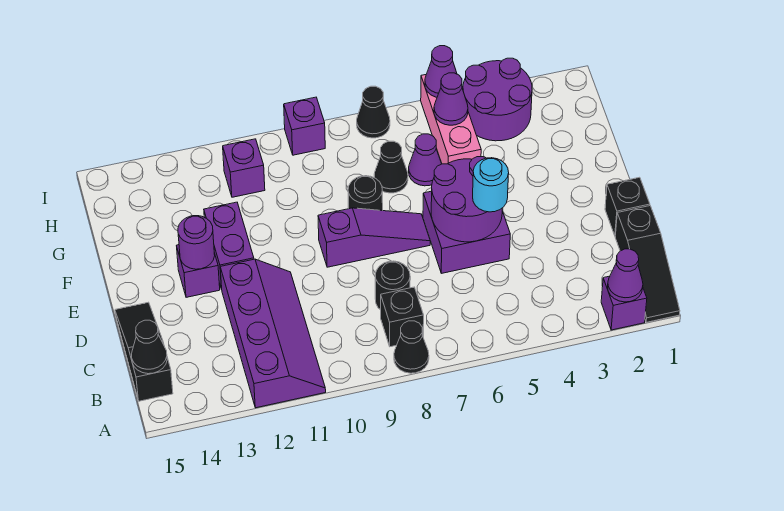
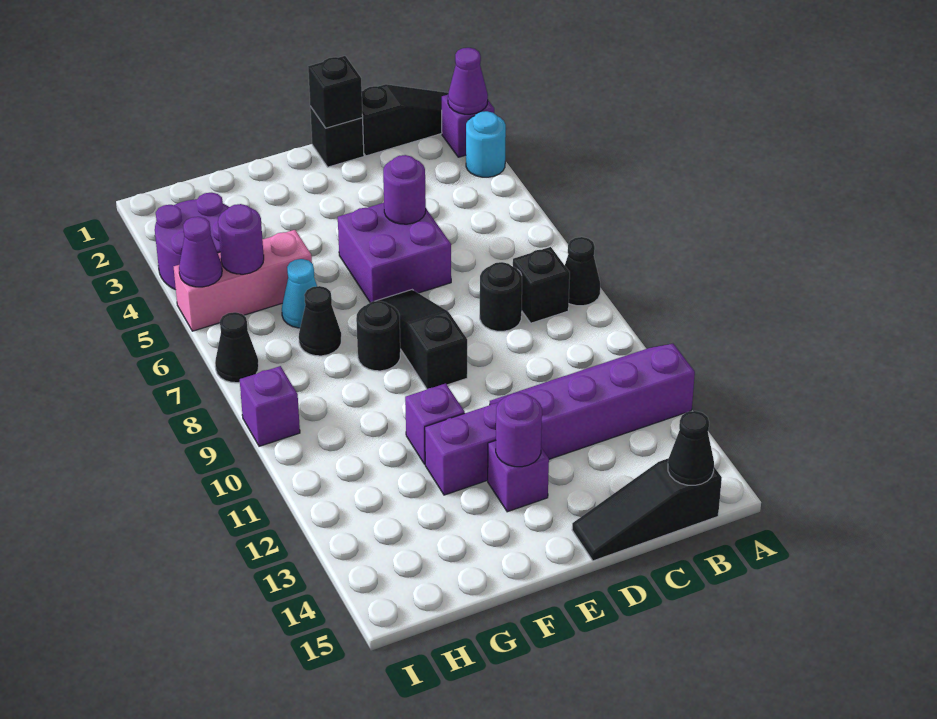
none -> black 1x1 brick [308,56,363,128]
purple 2x2 round brick [431,157,502,242] -> purple 1x1 round brick [383,155,426,224]
cyan 1x1 round brick [473,158,509,212] -> cyan 1x1 round brick moved to [466,111,506,177]
purple 1x3 slope [318,208,430,267] -> black 1x3 slope [377,290,467,389]
purple 1x1 cone [409,134,442,186] -> cyan 1x1 cone [282,259,317,328]
purple 1x1 cone [434,73,468,125] -> purple 1x1 round brick [218,204,264,274]
purple 1x1 brick [223,139,265,197] -> purple 1x1 brick moved to [405,383,465,464]

